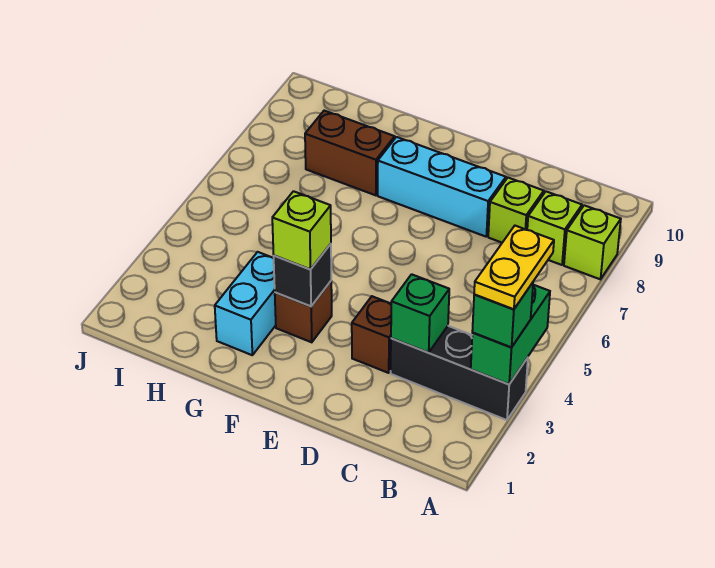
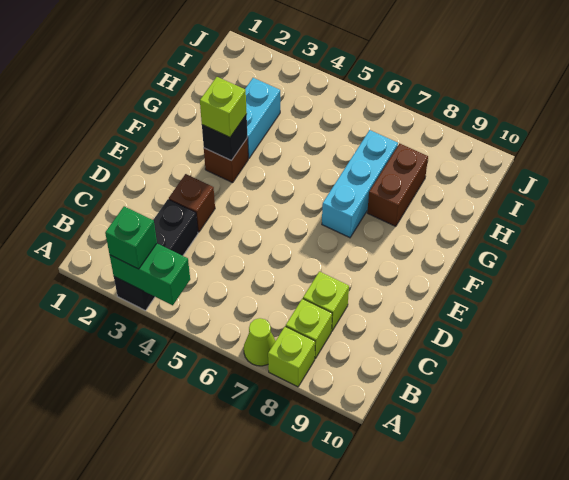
yellow 1x2 plate [474,226,554,309] -> none
none -> lime 1x1 cone [244,318,275,366]
green 1x1 brick [391,274,449,353] -> none
cyan 1x3 brick [378,137,506,237] -> cyan 1x3 brick moved to [322,130,398,238]
cyan 1x2 brick [215,252,276,355] -> cyan 1x2 brick turned to [245,78,280,158]

